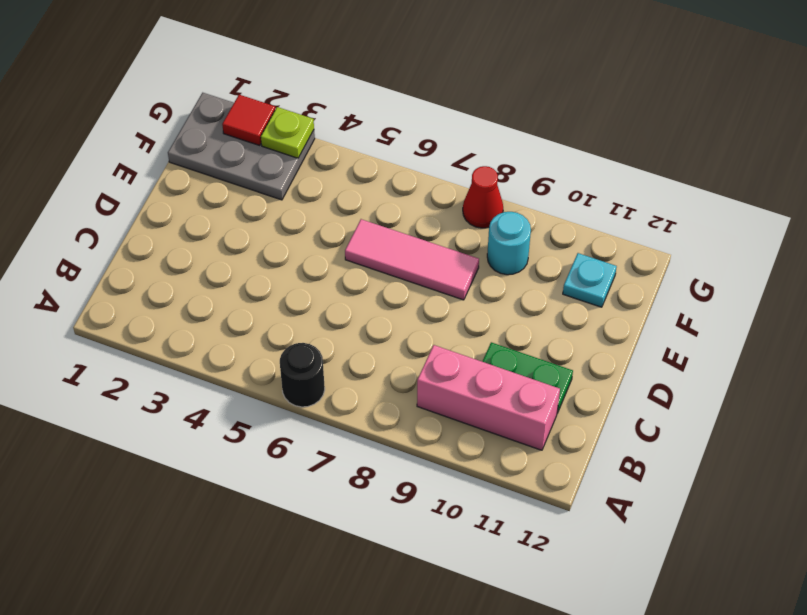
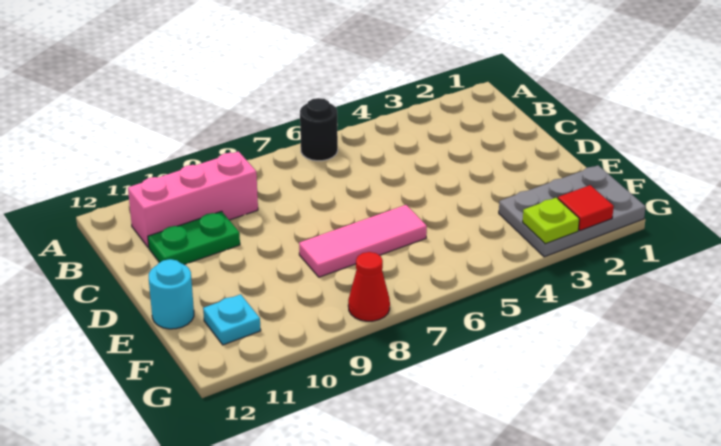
cyan 1x1 round brick [487,212,531,275] -> cyan 1x1 round brick moved to [149,259,194,329]

